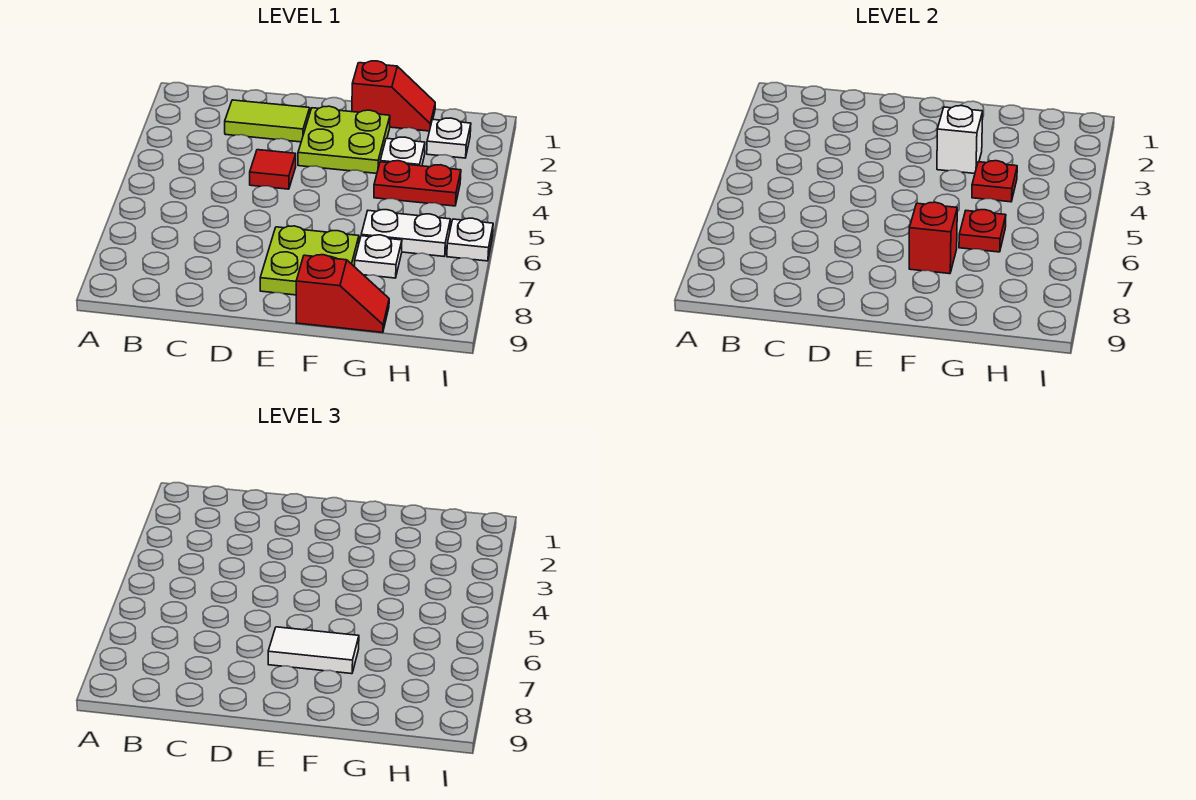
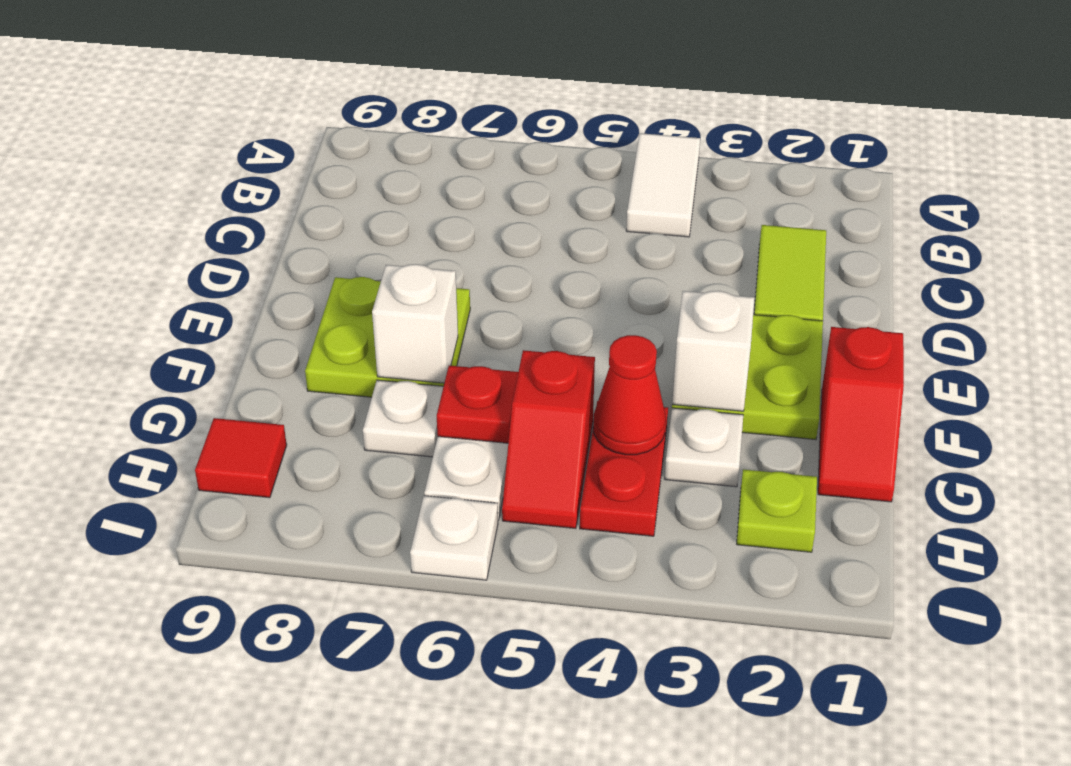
red 1x1 tile [250,150,296,189] -> red 1x1 tile moved to [195,418,287,498]
white 1x2 tile [268,627,359,674] -> white 1x2 tile moved to [626,133,700,237]
red 1x1 brick [909,202,957,274] -> white 1x1 brick [372,264,458,383]
red 1x2 slope [296,255,389,333] -> red 1x2 slope moved to [502,350,595,528]
red 1x1 plate [972,161,1017,202] -> red 1x1 cone [593,335,666,455]
white 1x1 plate [427,118,471,158] -> lime 1x1 plate [737,469,817,552]

